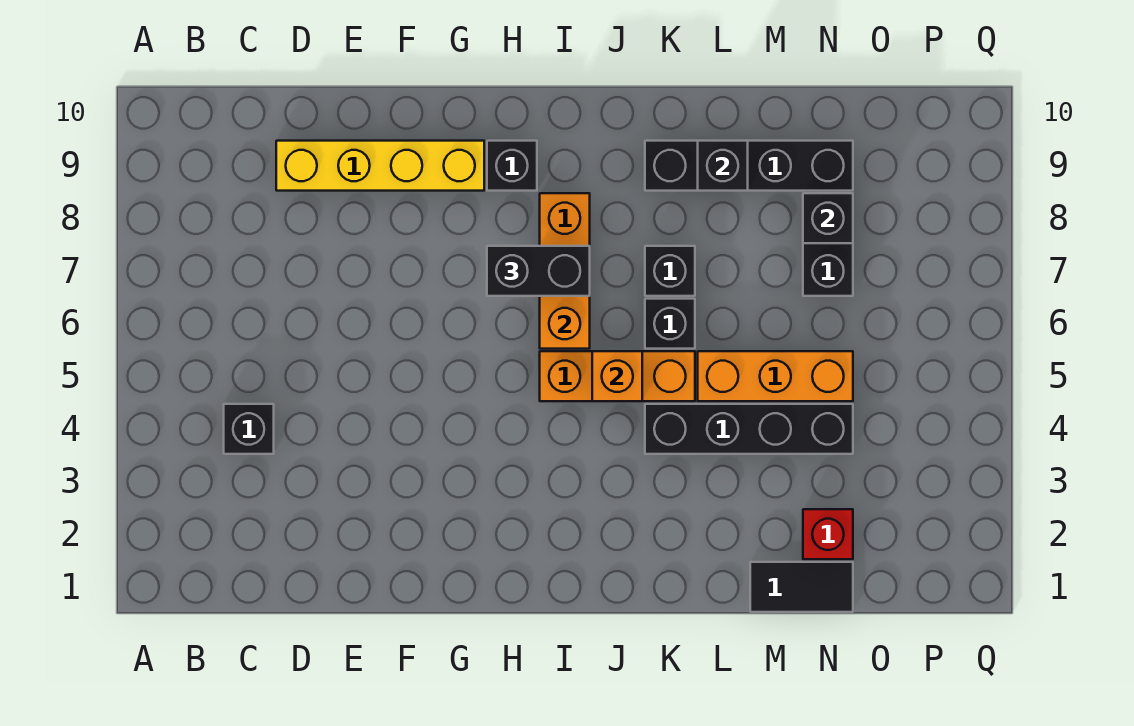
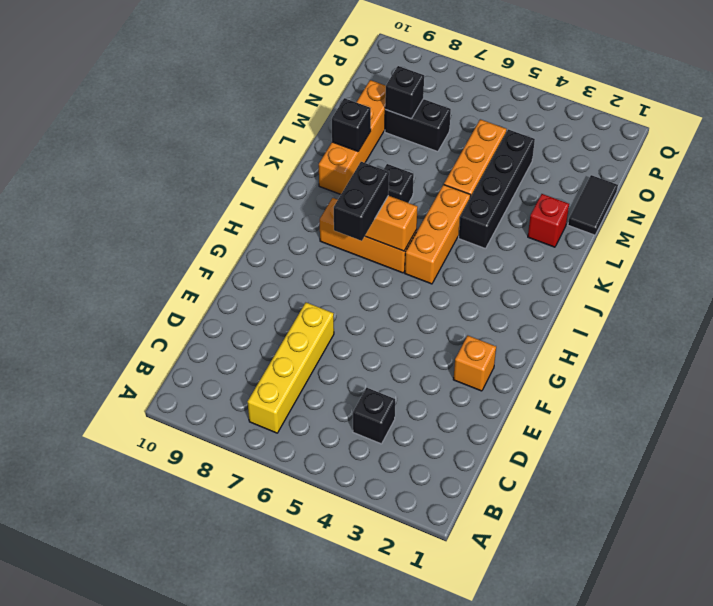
yellow 1x4 brick [276,141,484,191] -> yellow 1x4 brick moved to [248,302,334,433]
black 1x1 brick [487,141,537,191] -> none
orange 1x1 brick [592,351,642,401] -> orange 1x1 brick moved to [453,336,496,391]
black 1x1 brick [645,299,695,349] -> none
black 1x4 brick [645,141,853,191] -> orange 1x4 brick [319,80,386,194]
red 1x1 brick [803,509,853,559] -> red 1x1 brick moved to [528,194,569,247]

